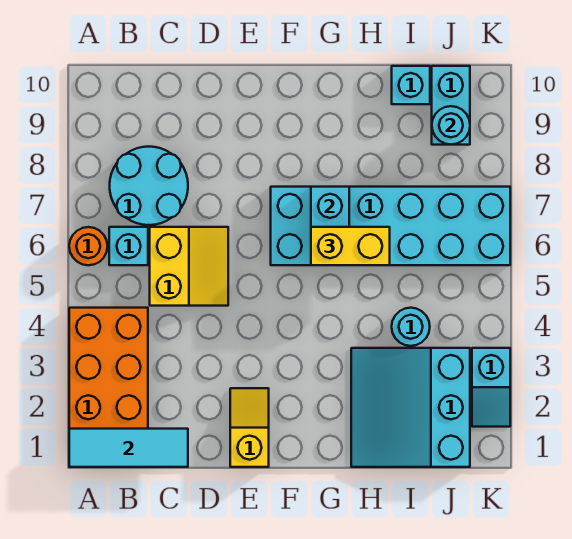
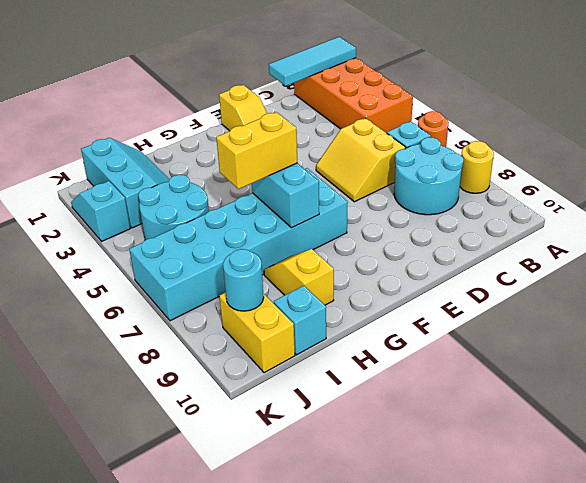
none -> yellow 1x1 round brick [460,141,494,193]
cyan 3x3 slope [351,348,470,467] -> cyan 2x3 slope [81,138,170,228]
none -> yellow 1x2 slope [264,249,334,305]
cyan 1x1 round brick [392,308,430,346] -> cyan 2x2 round brick [138,175,209,240]
cyan 1x2 brick [432,66,470,145] -> yellow 1x2 brick [219,292,295,373]

